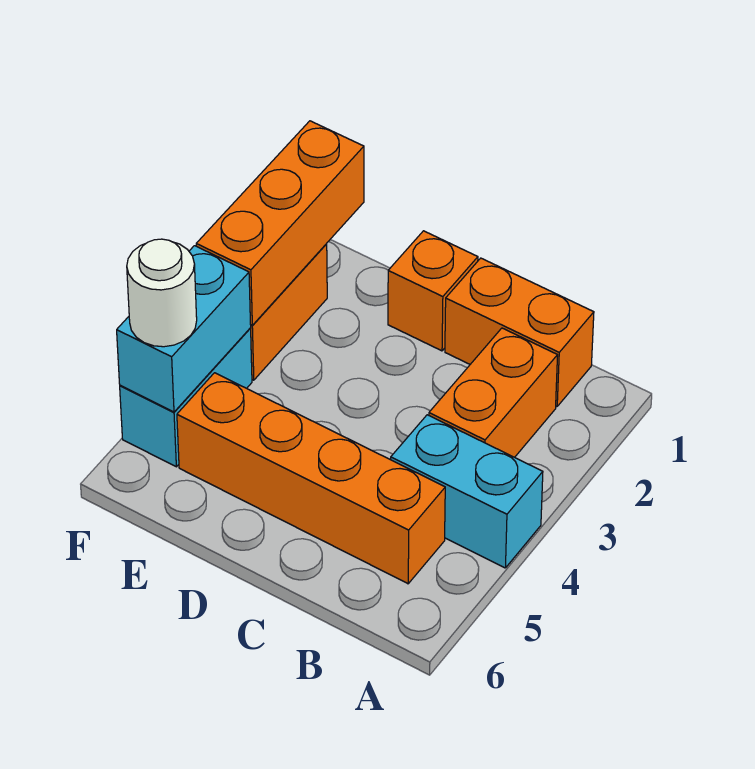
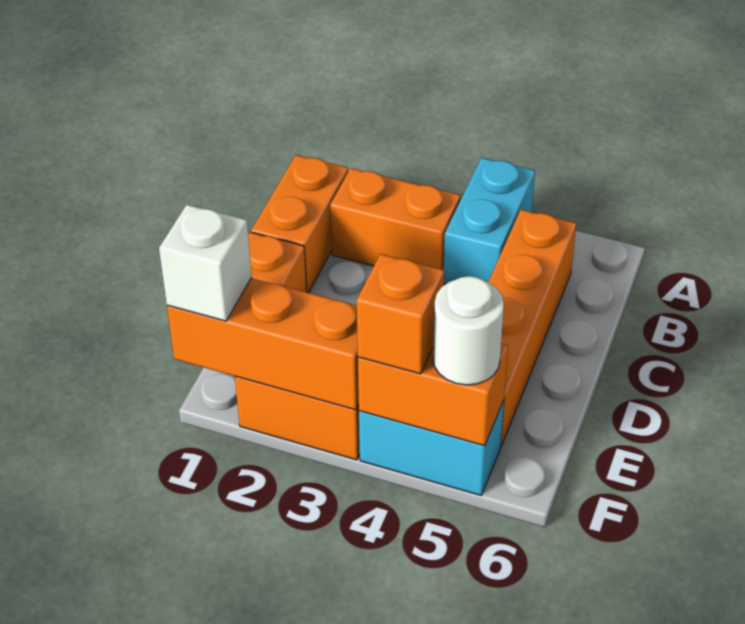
none -> white 1x1 brick [159,205,252,321]
cyan 1x2 brick [117,246,251,412] -> orange 1x2 brick [358,344,508,446]
none -> orange 1x1 brick [357,254,444,374]

